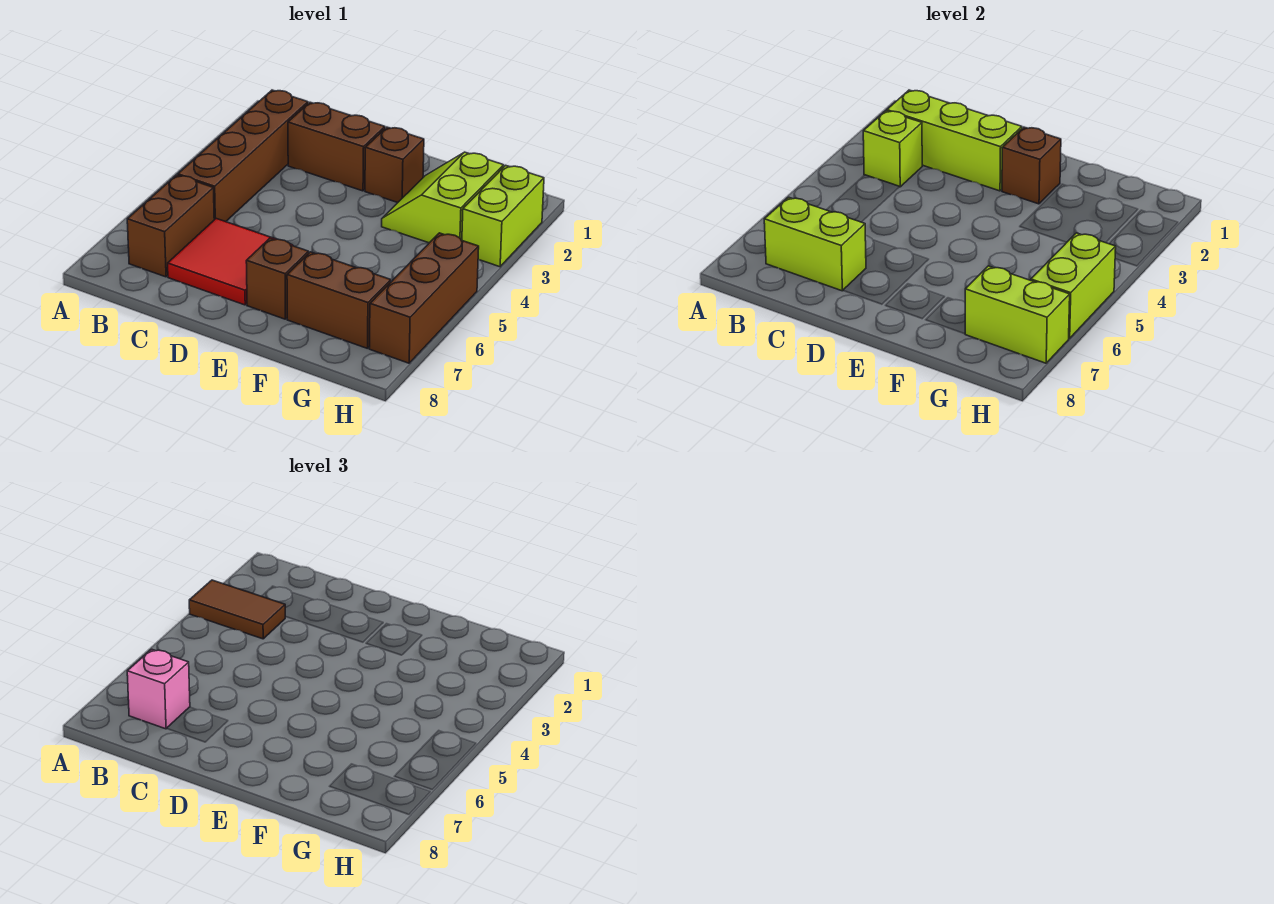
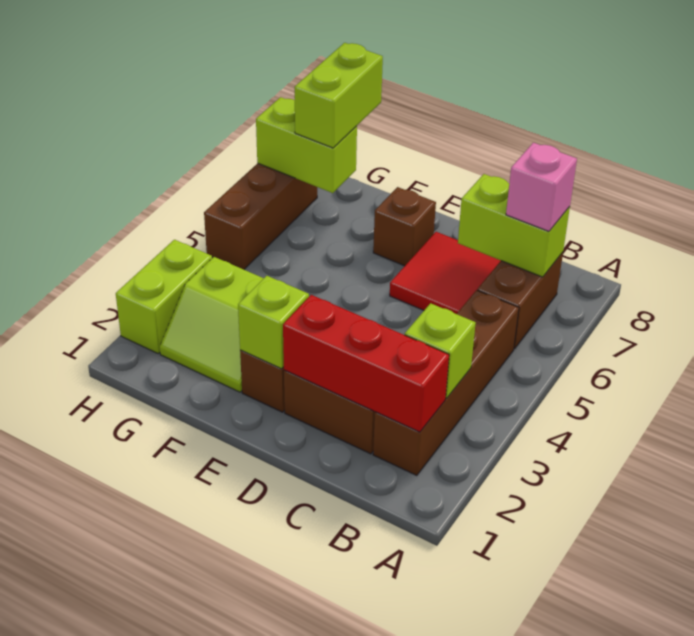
brown 1x2 tile [189,580,285,639] -> none
lime 1x3 brick [887,90,1022,191] -> red 1x3 brick [283,295,449,432]
brown 1x1 brick [1002,127,1061,204] -> lime 1x1 brick [238,276,309,369]
lime 2x2 slope [382,152,504,243] -> lime 2x2 slope turned to [160,257,264,392]
brown 1x2 brick [287,252,391,348] -> none
lime 1x2 brick [1031,233,1116,338] -> lime 1x2 brick moved to [295,43,383,148]

